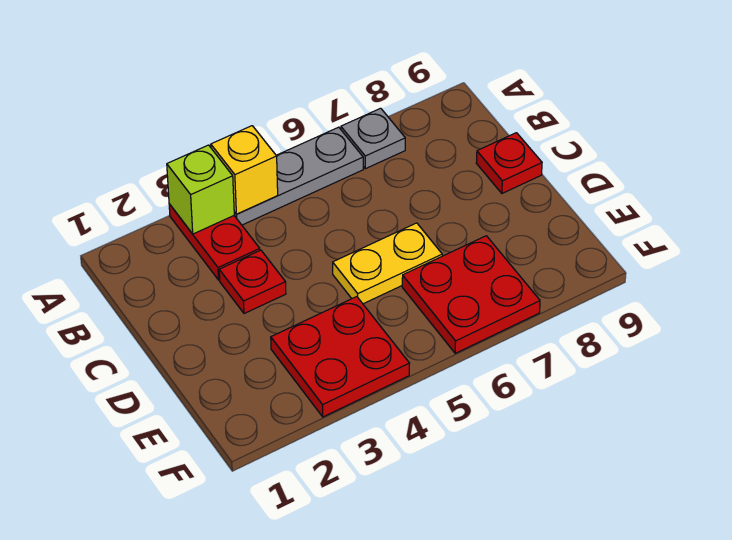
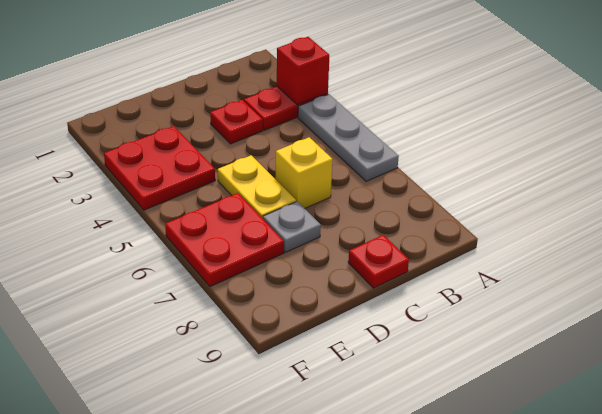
lime 1x1 brick [167,145,234,234] -> red 1x1 brick [277,37,329,105]
yellow 1x1 brick [211,126,278,214] -> yellow 1x1 brick moved to [275,137,332,208]
grey 1x1 plate [341,108,405,169] -> grey 1x1 plate moved to [263,201,321,252]

